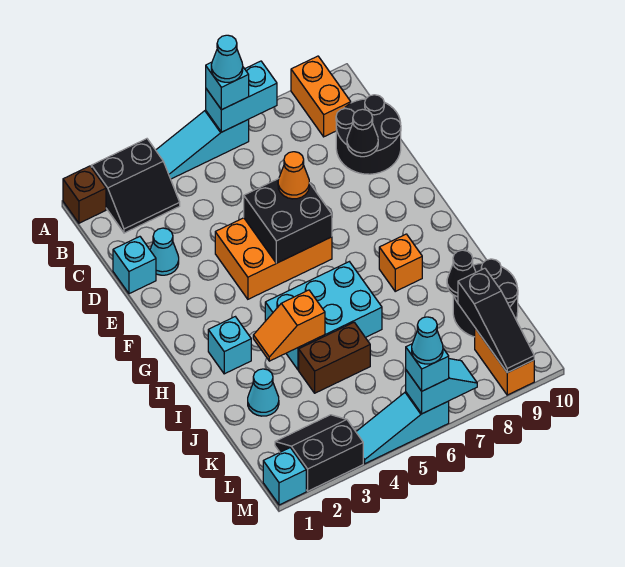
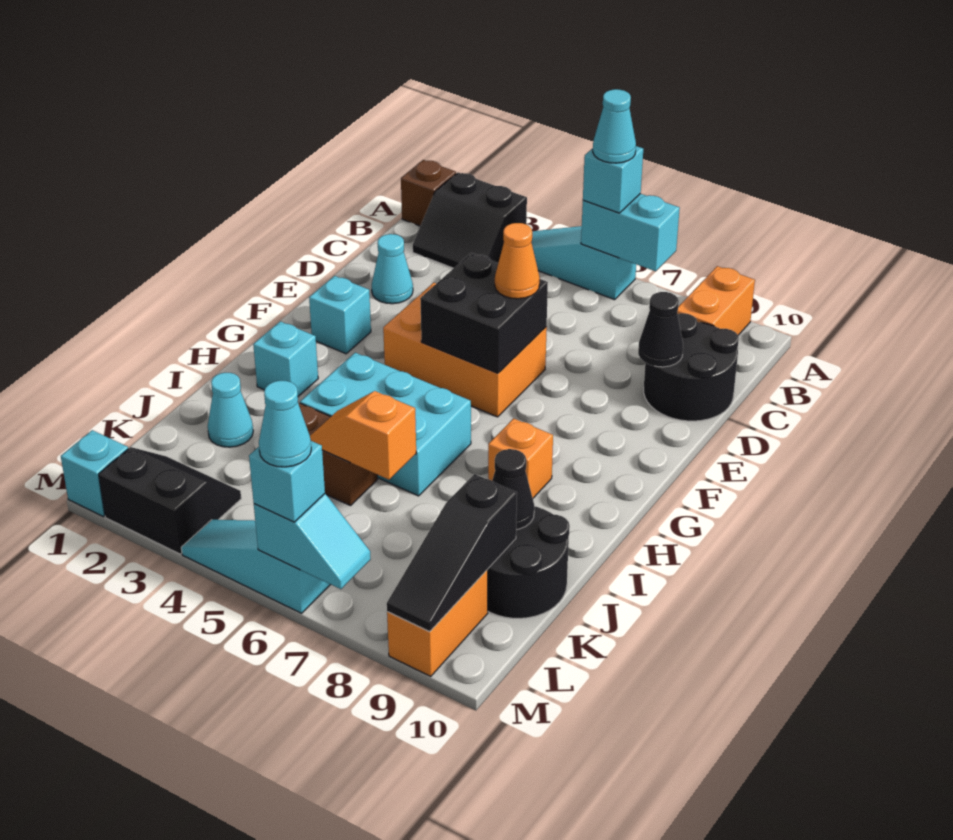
cyan 1x1 brick [113,237,156,294] -> cyan 1x1 brick moved to [309,276,371,354]
orange 1x2 slope [253,290,325,361] -> orange 1x2 slope moved to [310,391,416,480]

